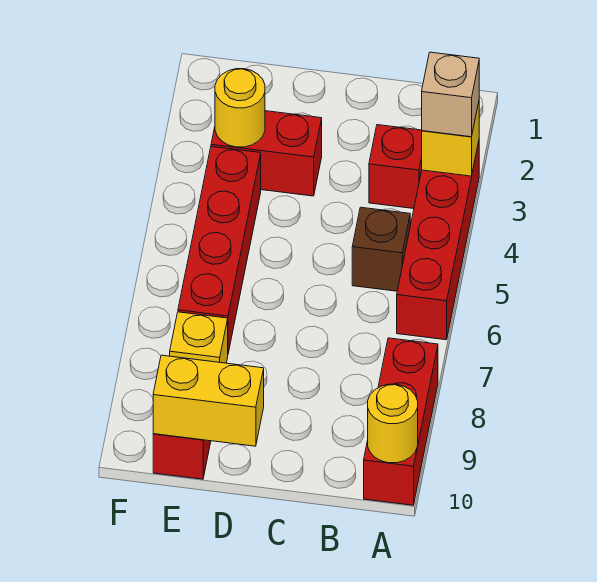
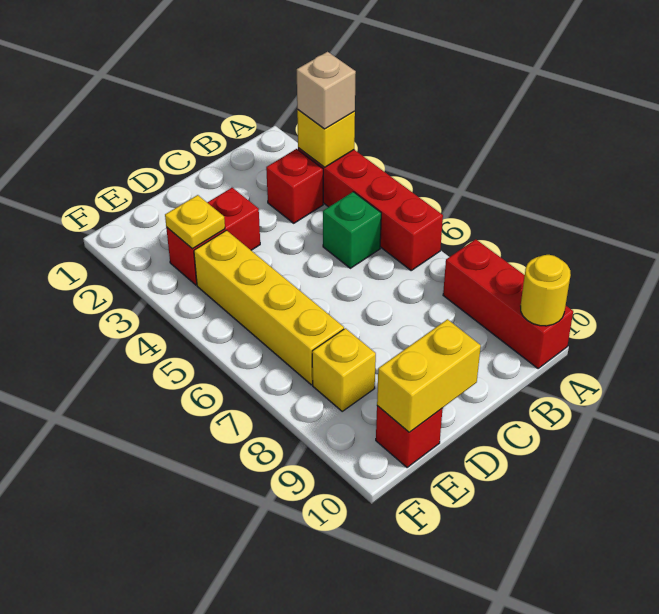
brown 1x1 brick [352,207,410,291] -> green 1x1 brick [323,192,381,268]
yellow 1x1 round brick [215,69,265,147] -> yellow 1x1 plate [165,195,225,249]
red 1x4 brick [178,147,261,353] -> yellow 1x4 brick [194,230,344,385]

